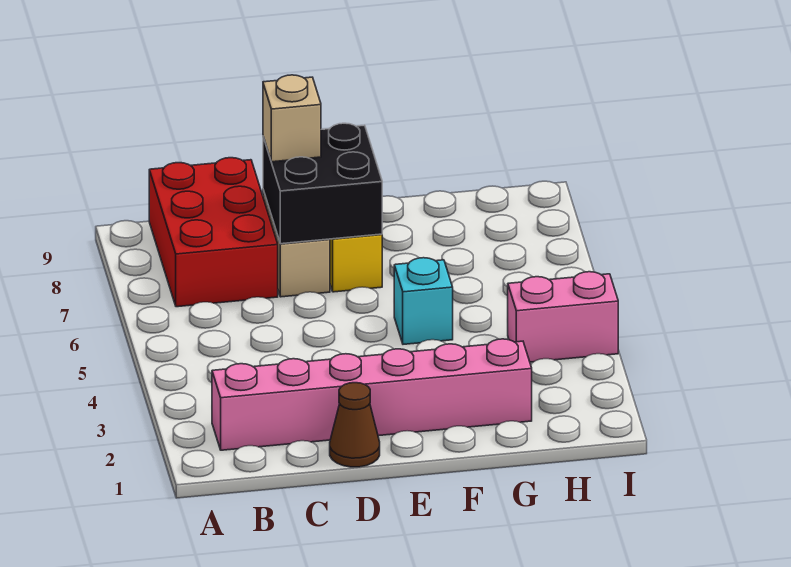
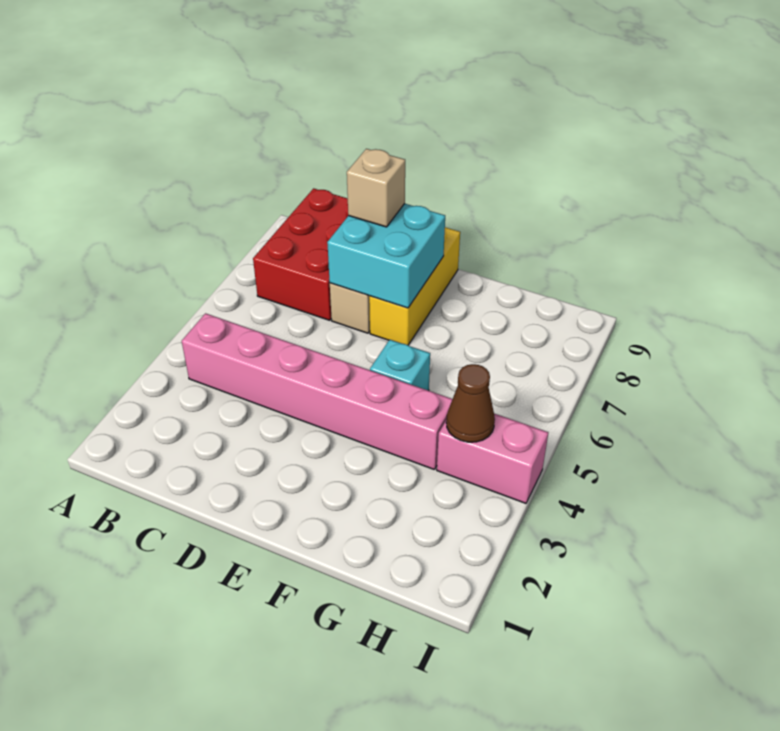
pink 1x6 brick [212,339,532,450] -> pink 1x6 brick moved to [182,313,452,470]
brown 1x1 cone [330,383,380,467] -> brown 1x1 cone moved to [446,364,495,442]
black 2x2 brick [263,123,382,244] -> cyan 2x2 brick [327,204,445,308]

